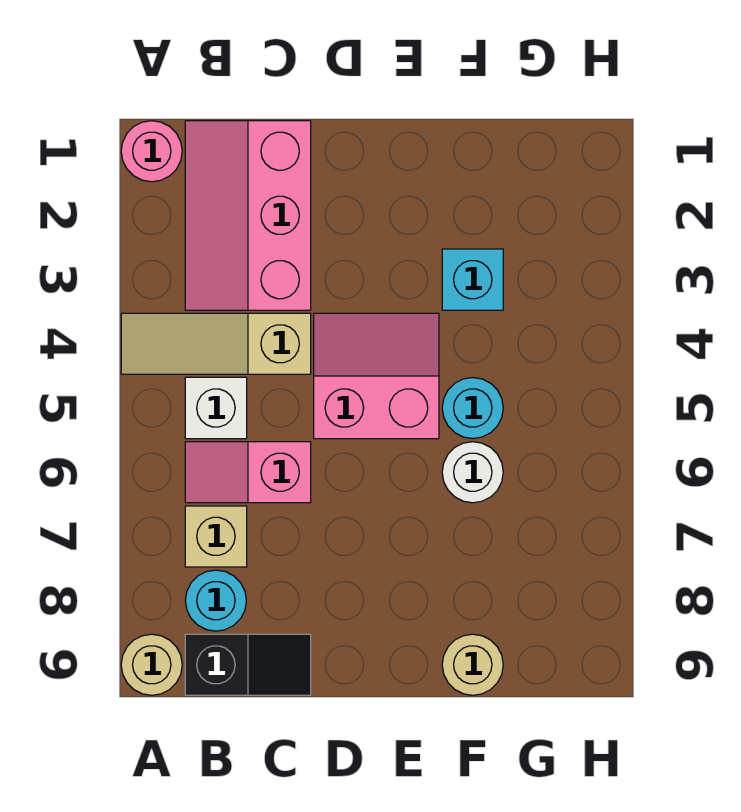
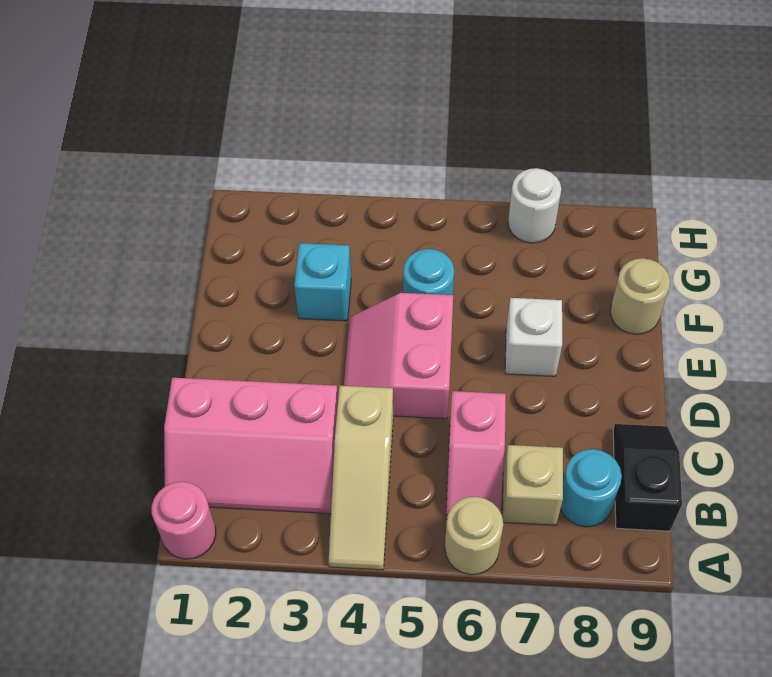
tan 1x1 round brick [121,634,182,695] -> tan 1x1 round brick moved to [445,497,503,575]
white 1x1 brick [185,377,247,439] -> white 1x1 brick moved to [505,298,562,376]
white 1x1 round brick [442,442,503,503] -> white 1x1 round brick moved to [508,168,561,243]

